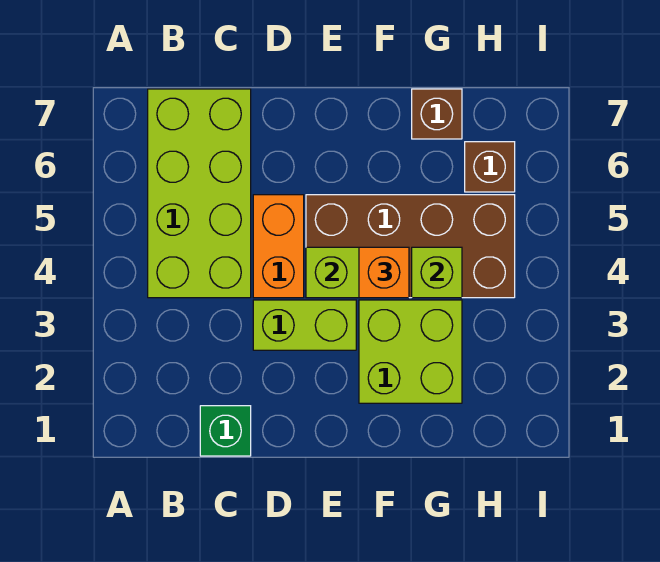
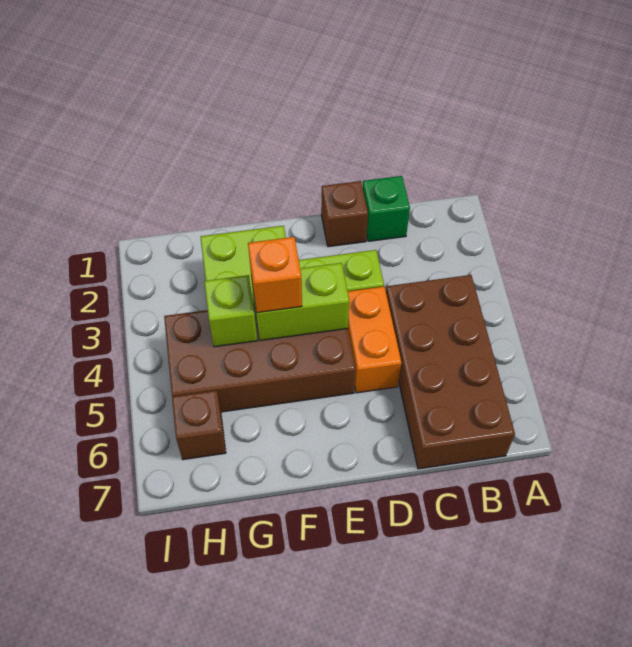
lime 2x4 brick [148,89,251,298] -> brown 2x4 brick [386,275,515,469]
brown 1x1 brick [412,89,462,139] -> brown 1x1 brick moved to [321,181,368,247]

